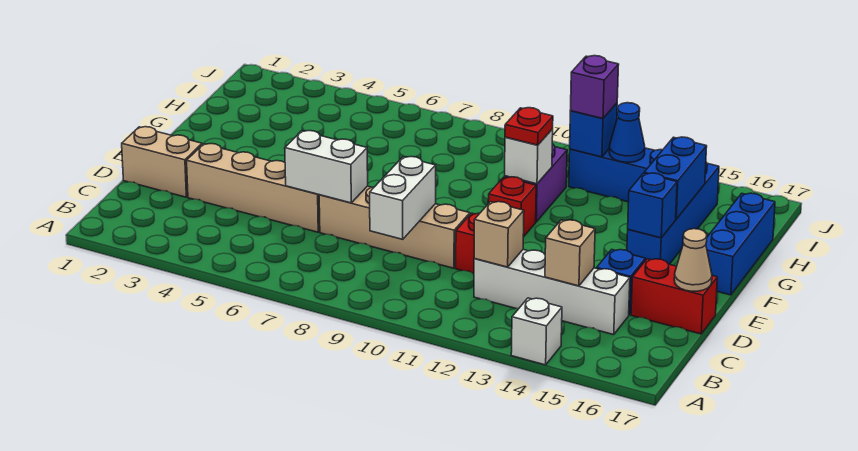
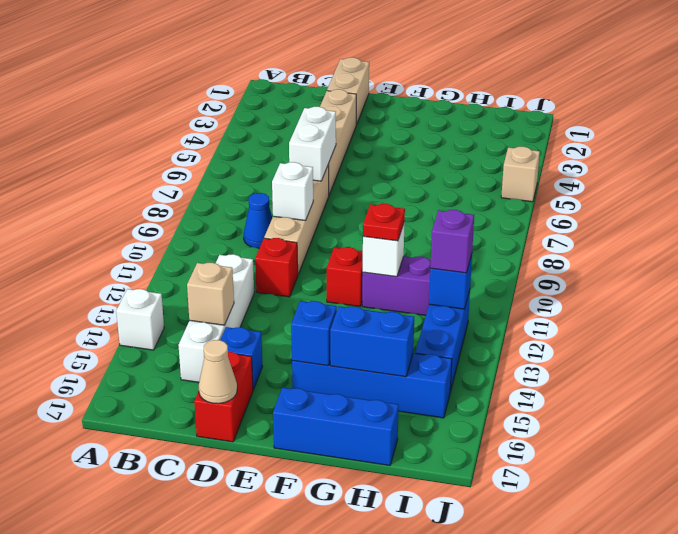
white 1x2 brick [370,157,436,239] -> white 1x1 brick [272,162,313,221]
tan 1x1 brick [474,202,524,267] -> tan 1x1 brick moved to [501,147,540,202]
blue 1x1 cone [609,103,645,162] -> blue 1x1 cone moved to [244,193,272,248]

